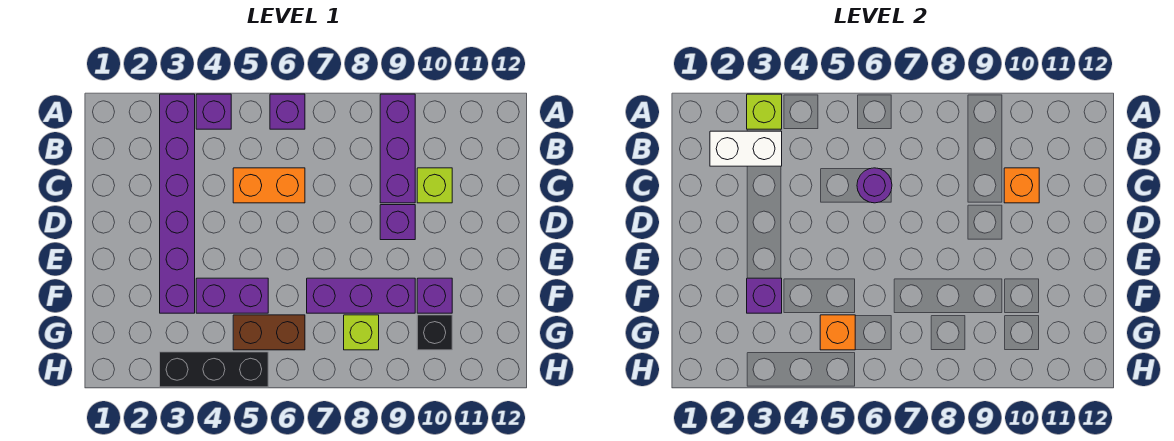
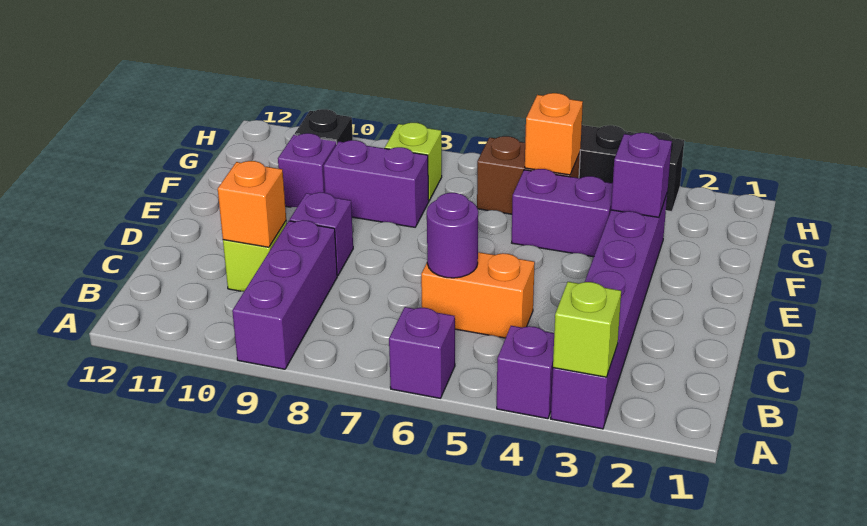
white 1x2 brick [710,131,782,166] -> none
purple 1x3 brick [307,278,415,313] -> purple 1x2 brick [324,140,429,227]

